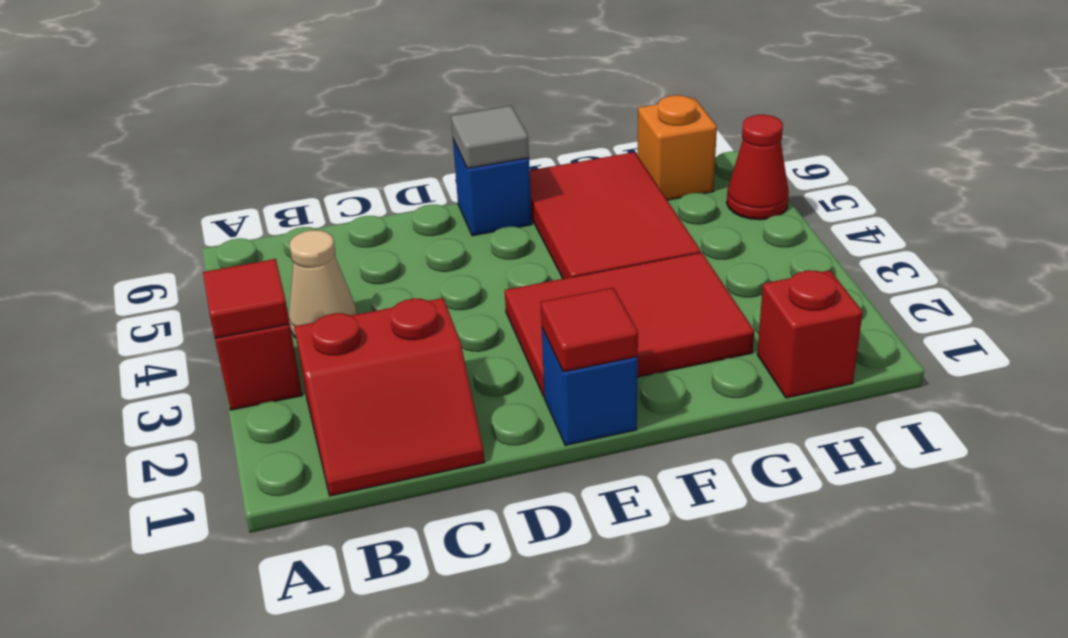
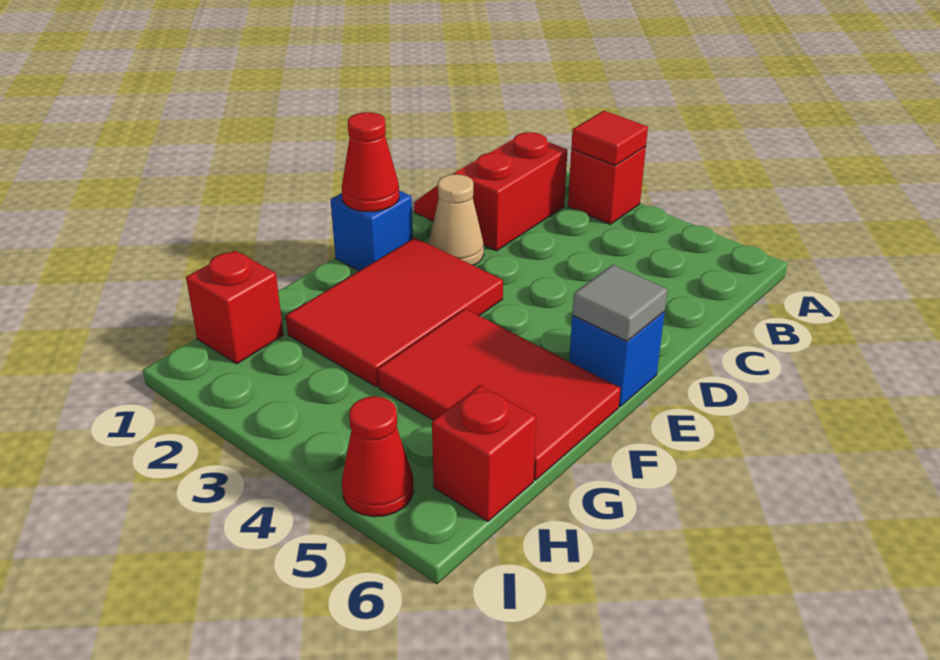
tan 1x1 cone [289,230,357,338] -> tan 1x1 cone moved to [429,174,484,266]
red 1x1 tile [541,288,638,372] -> red 1x1 cone [342,112,399,212]
orange 1x1 brick [637,95,717,200] -> red 1x1 brick [432,385,536,522]

